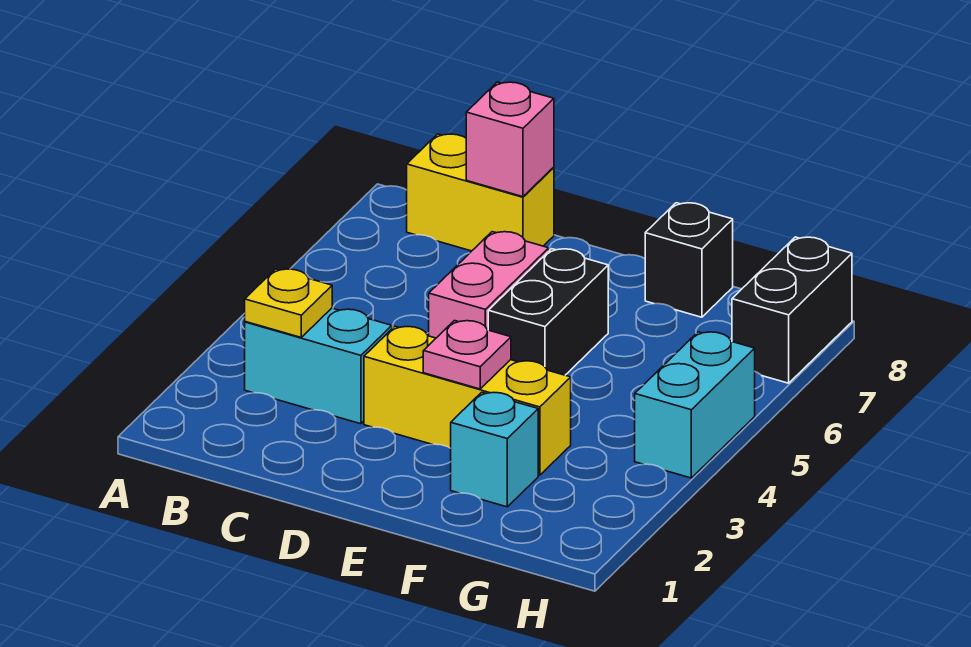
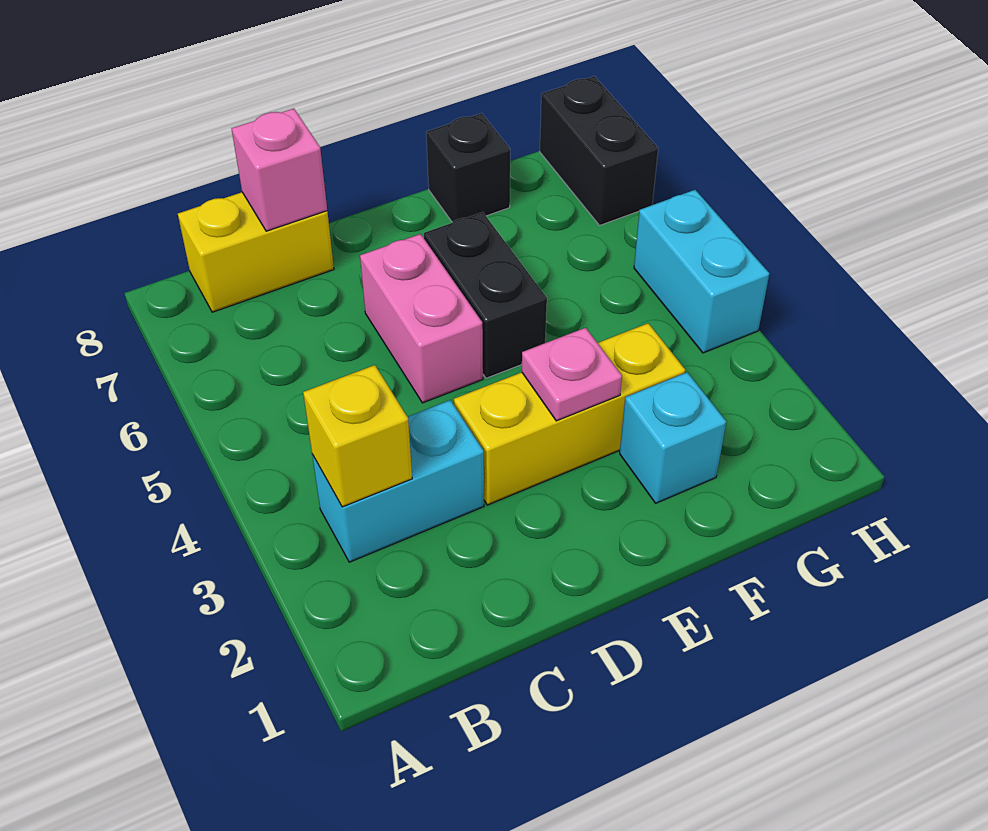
yellow 1x1 plate [245,269,332,337] -> yellow 1x1 brick [303,365,412,507]

